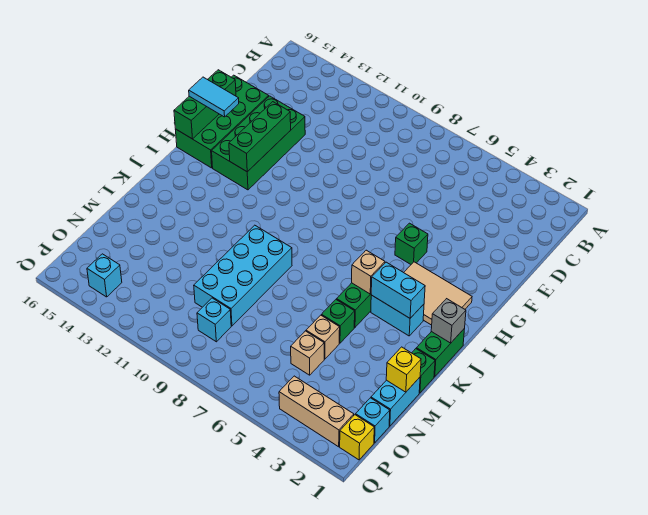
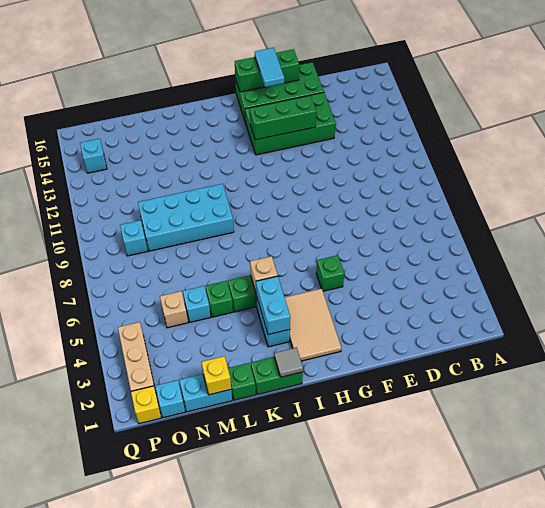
grey 1x1 brick [431,299,466,343] -> grey 1x1 tile [274,347,303,377]
tan 1x1 brick [306,315,340,359] -> cyan 1x1 brick [183,286,211,322]

